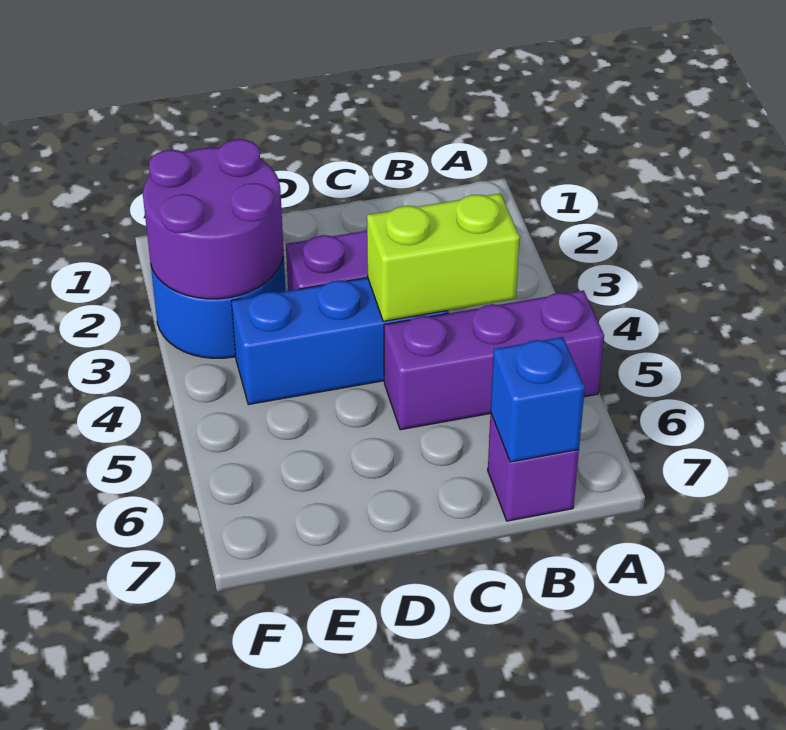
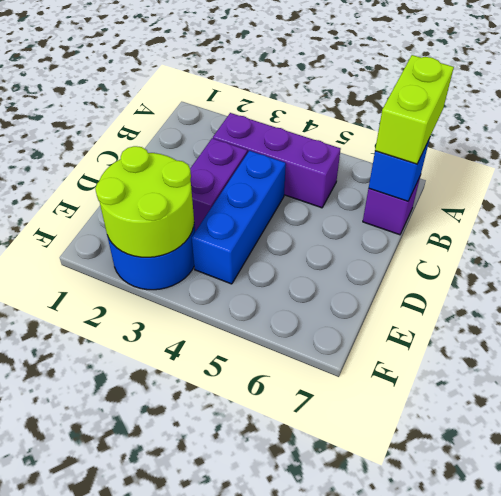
purple 1x3 brick [384,290,604,430] -> purple 1x3 brick turned to [213,113,341,208]
lime 1x2 brick [367,193,520,321] -> lime 1x2 brick moved to [375,55,454,164]
purple 2x2 round brick [143,139,284,299] -> lime 2x2 round brick [95,146,194,257]

